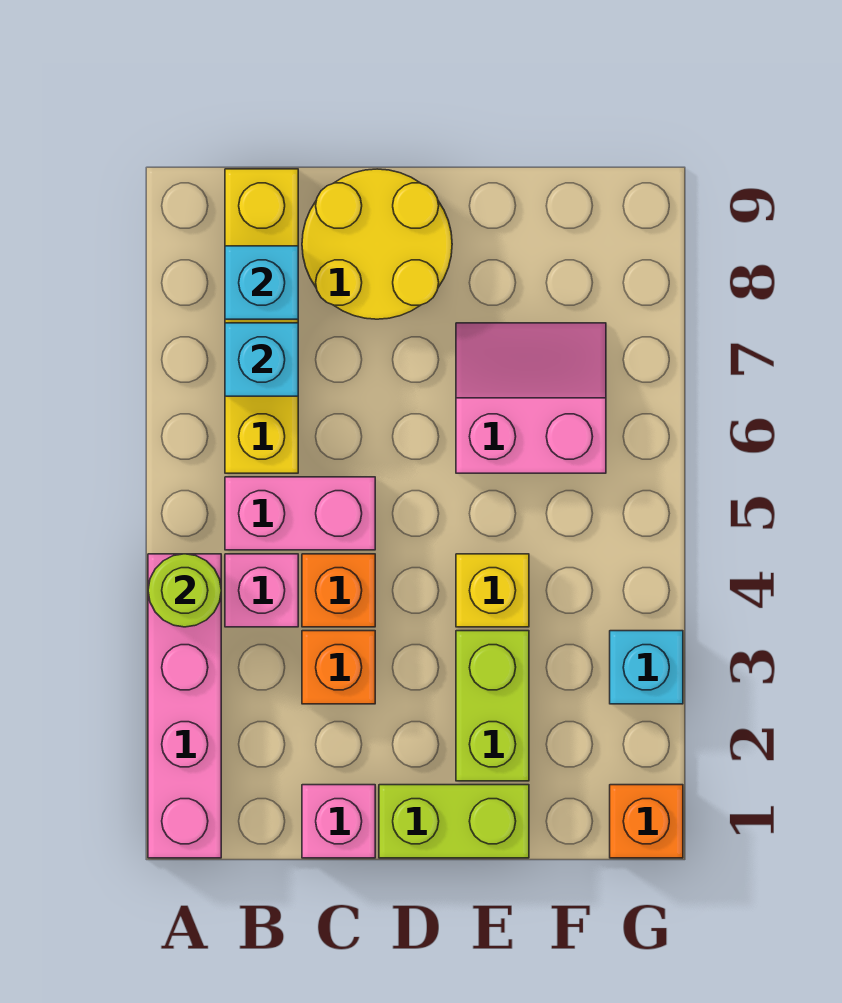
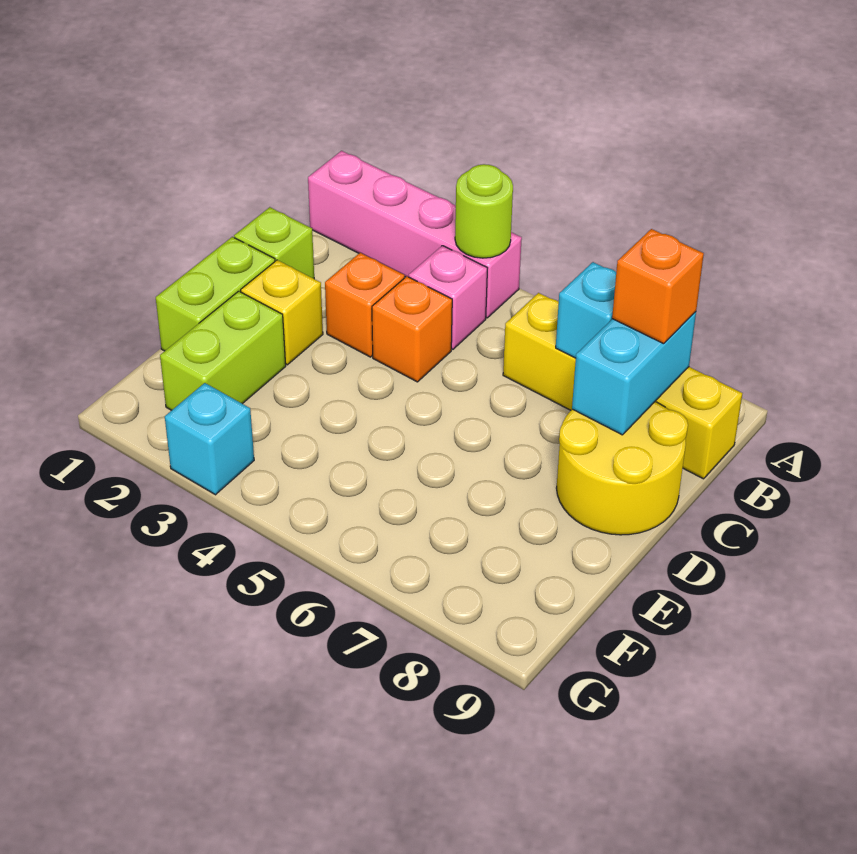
pink 1x2 brick [225,477,375,550] -> none
cyan 1x1 brick [225,246,298,319] -> cyan 1x2 brick [572,312,696,435]
pink 1x1 brick [302,785,375,858] -> lime 1x1 brick [234,207,314,279]
lime 1x2 brick [456,631,529,781] -> lime 1x2 brick turned to [160,291,286,410]
yellow 1x1 brick [456,554,529,627] -> yellow 1x1 brick moved to [241,260,323,365]
pink 2x2 slope [456,323,606,473] -> none
orange 1x1 brick [610,785,683,858] -> orange 1x1 brick moved to [612,229,704,344]

